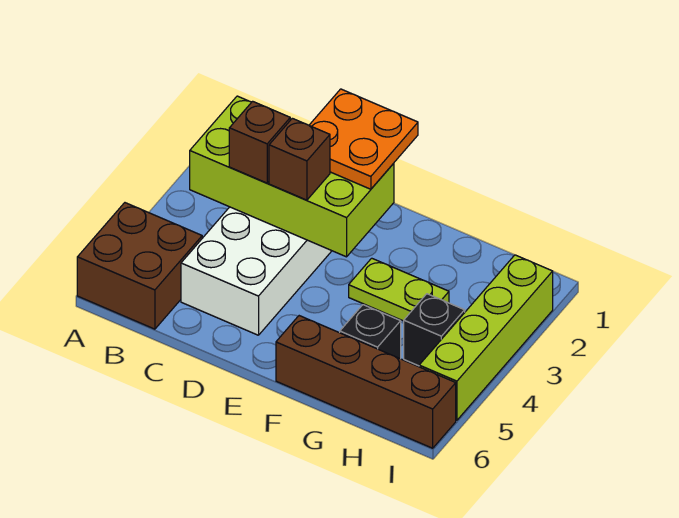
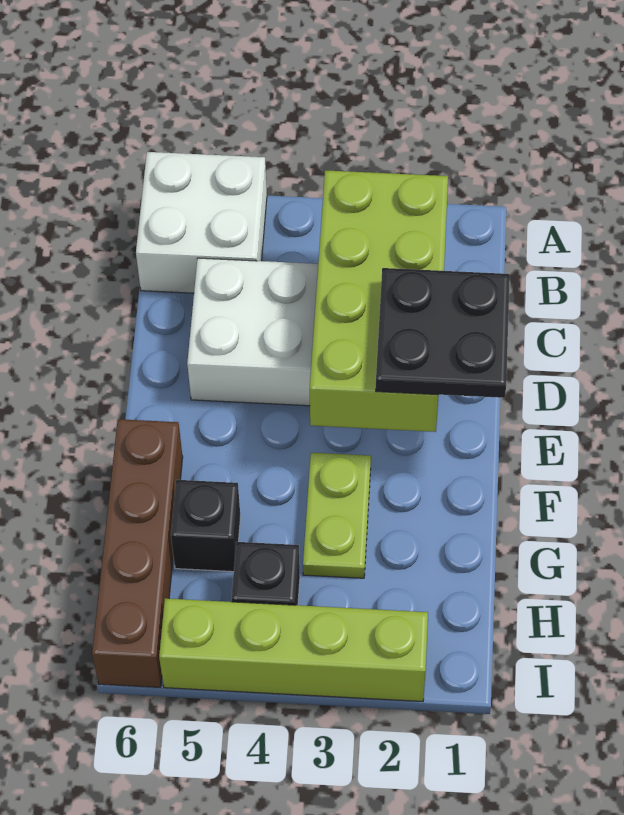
brown 2x2 brick [77,203,202,329] -> white 2x2 brick [136,152,267,293]
brown 1x1 brick [229,101,290,183] -> none
orange 2x2 plate [309,89,418,189] -> black 2x2 plate [376,268,510,398]
brown 1x1 brick [269,118,330,200] -> none

